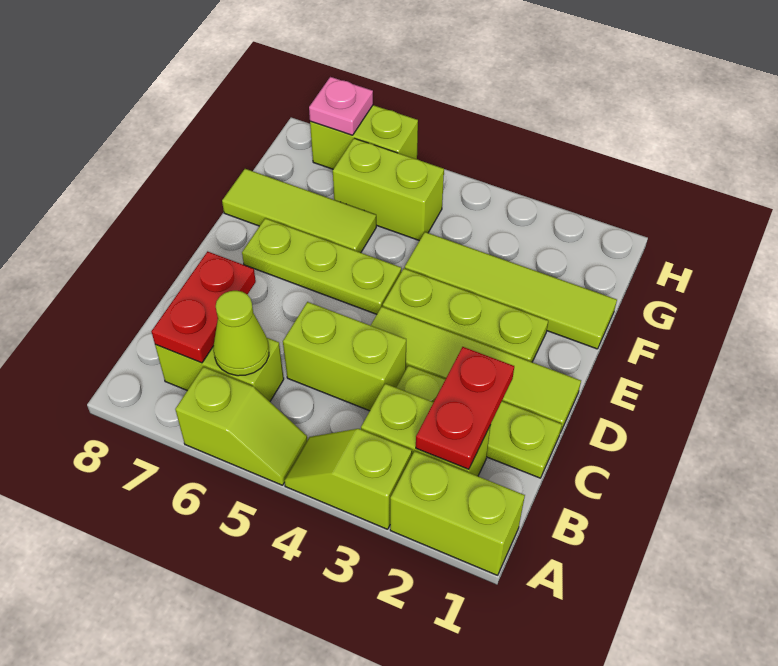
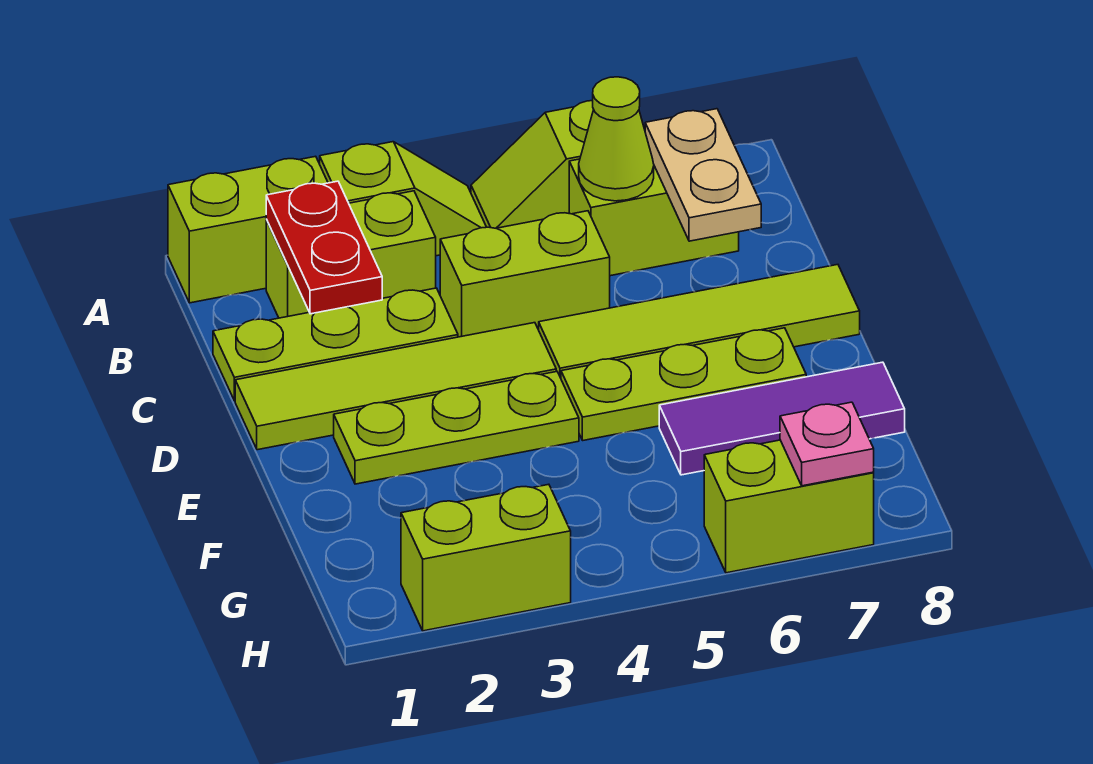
red 1x2 plate [151,251,256,363] -> tan 1x2 plate [645,109,761,241]
lime 1x4 tile [405,232,617,349] -> lime 1x4 tile moved to [539,265,860,378]
lime 1x3 tile [222,169,376,253] -> purple 1x3 tile [659,362,905,475]
lime 1x2 brick [333,138,444,241] -> lime 1x2 brick moved to [401,484,571,631]

